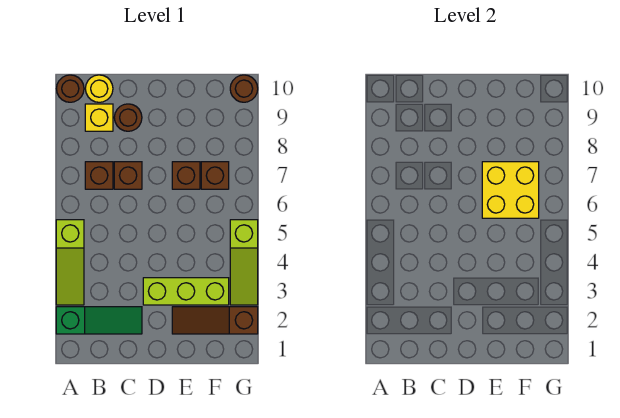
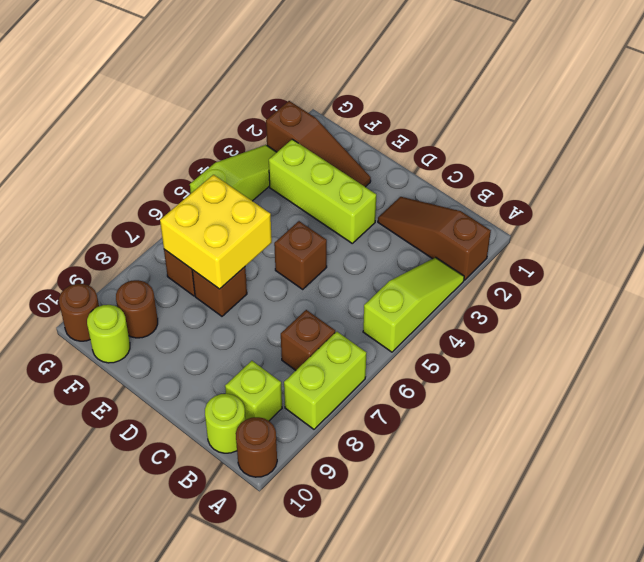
green 1x3 slope [56,307,142,334] -> brown 1x3 slope [378,197,491,280]
none -> lime 1x2 brick [284,332,366,429]
yellow 1x1 brick [85,104,113,131] -> lime 1x1 brick [225,361,282,421]
yellow 1x1 round brick [85,75,113,102] -> lime 1x1 round brick [205,394,245,453]
brown 1x1 brick [114,162,142,189] -> brown 1x1 brick moved to [274,221,327,289]
brown 1x1 round brick [114,104,142,131] -> brown 1x1 round brick moved to [116,280,158,338]
none -> lime 1x1 round brick [87,305,130,363]

